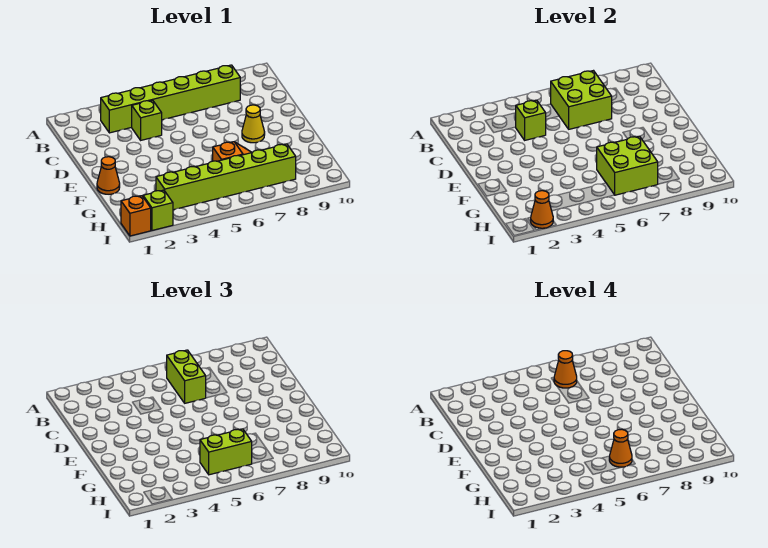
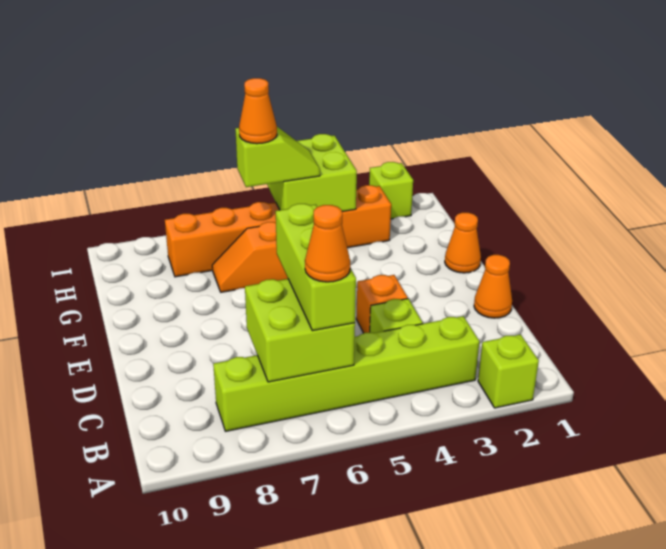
lime 1x2 brick [167,350,206,403] -> lime 1x3 brick [276,204,356,331]
lime 1x1 brick [516,100,546,140] -> lime 1x1 brick moved to [478,334,539,408]
yellow 1x1 cone [242,105,265,143] -> none
lime 2x2 brick [597,136,658,195] -> lime 2x2 brick moved to [267,134,357,211]
lime 1x6 brick [156,144,296,210] -> orange 1x6 brick [165,185,391,277]
lime 1x2 brick [200,429,252,475] -> lime 1x2 slope [235,127,320,187]
orange 1x1 brick [121,196,151,236] -> orange 1x1 brick moved to [356,275,408,333]
orange 1x1 cone [531,191,553,228] -> orange 1x1 cone moved to [474,255,512,318]

